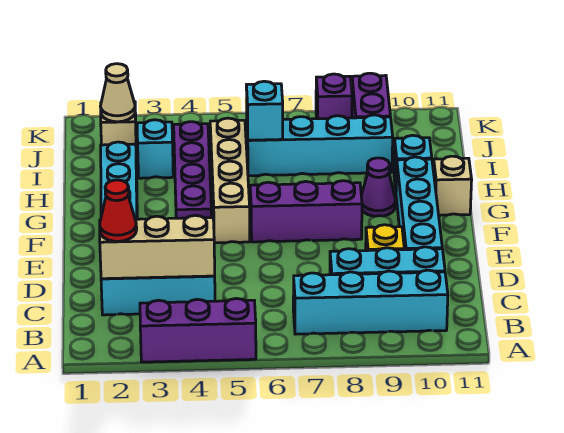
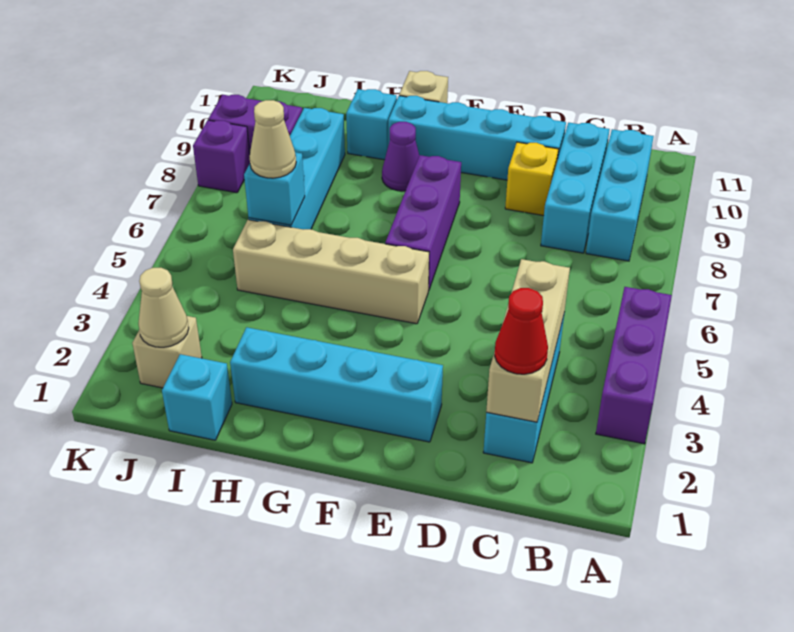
cyan 1x4 brick [293,270,448,334] -> cyan 1x3 brick [586,129,654,261]
purple 1x4 plate [174,122,212,218] -> none
cyan 1x1 brick [137,120,173,178] -> cyan 1x1 brick moved to [162,354,232,440]
none -> tan 1x1 cone [250,100,296,178]

